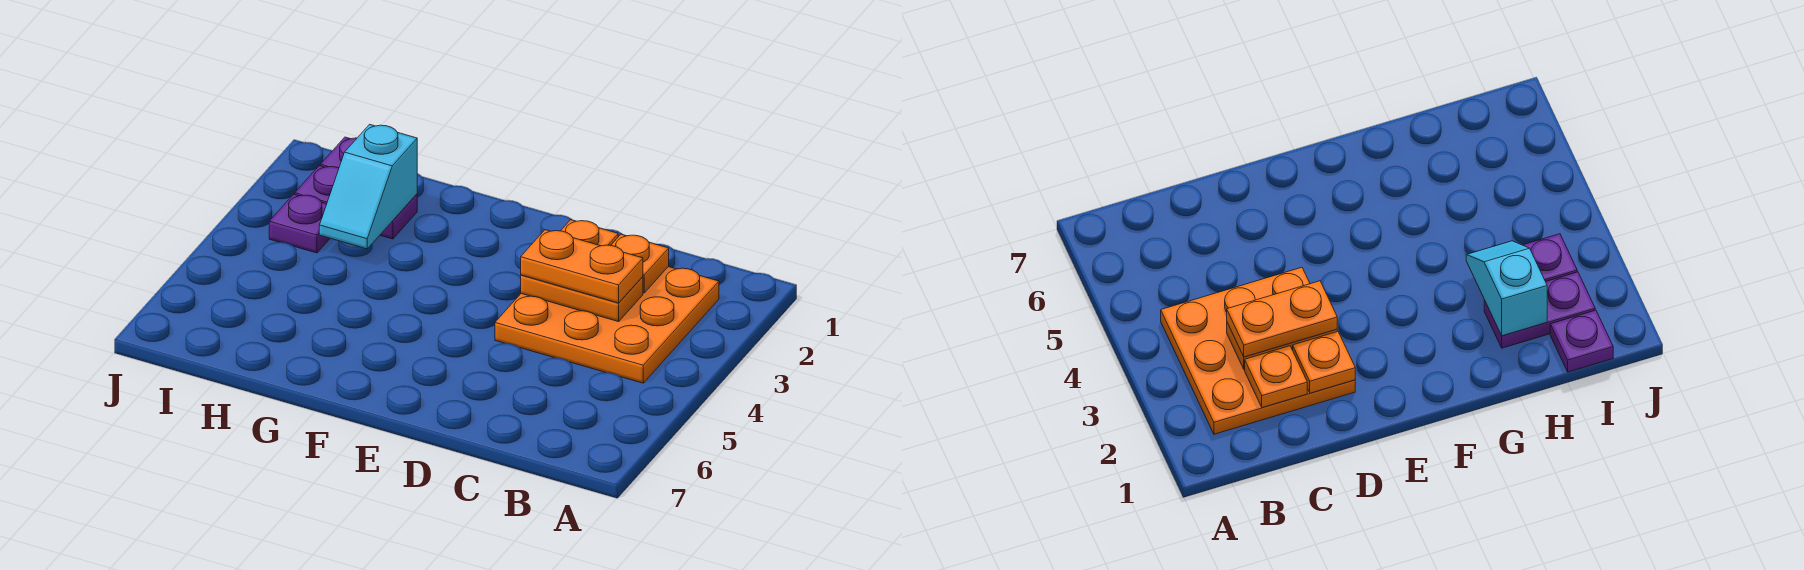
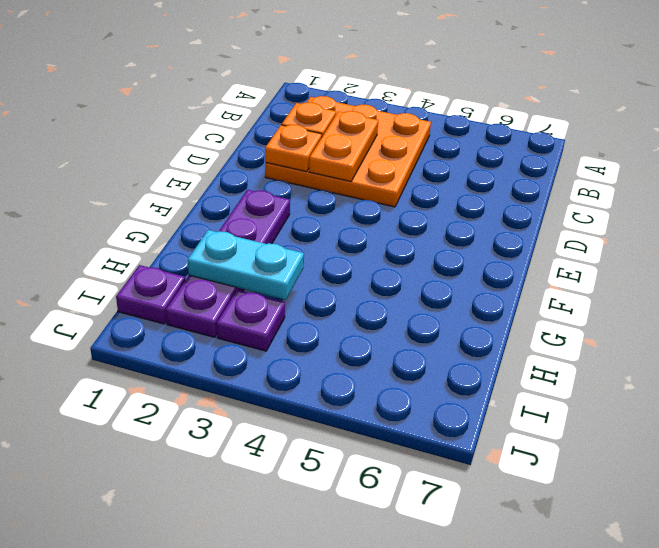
orange 1x2 plate [521,230,643,303] -> none
purple 1x2 plate [295,166,417,239] -> purple 1x4 plate [166,190,290,337]
cyan 1x2 slope [319,124,417,249] -> cyan 1x2 plate [188,230,304,300]

